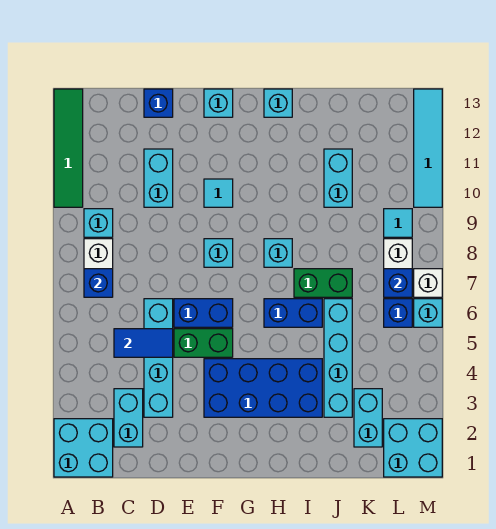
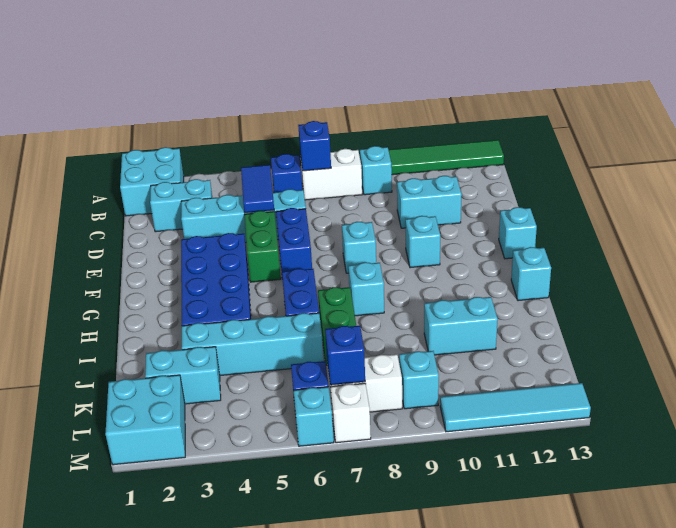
blue 1x1 brick [144,89,173,117] -> blue 1x1 brick moved to [271,154,302,193]
cyan 1x1 tile [204,179,233,207] -> cyan 1x1 brick [405,216,440,268]
cyan 1x1 tile [384,209,412,237] -> cyan 1x1 brick [399,351,439,409]

